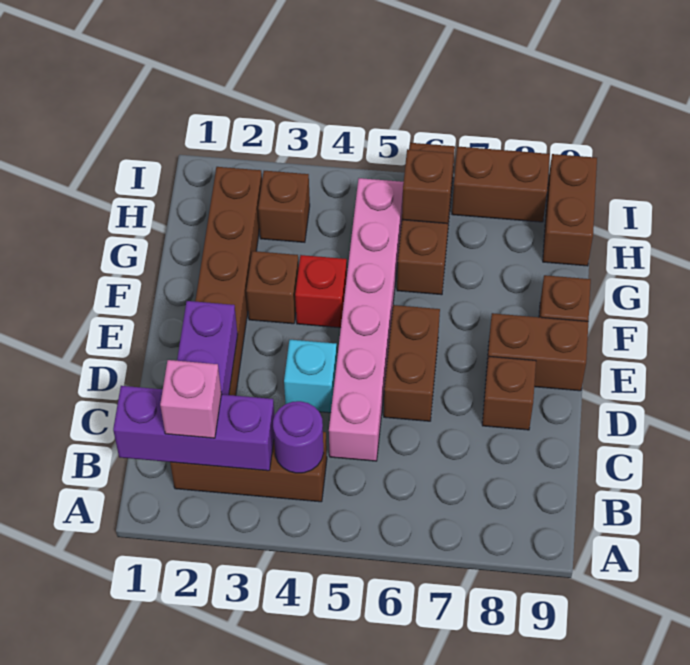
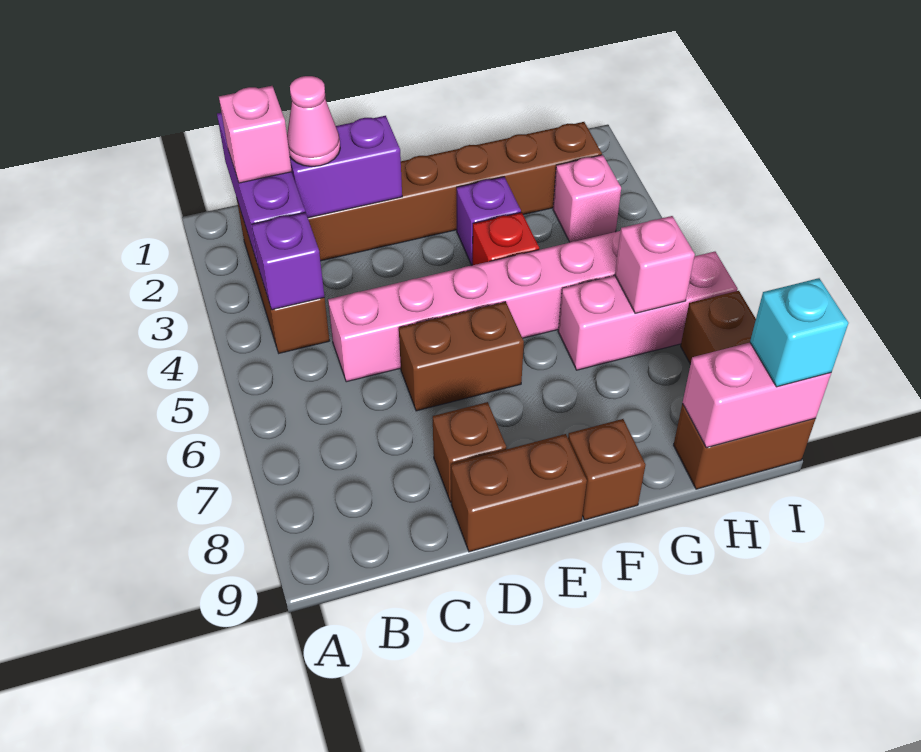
purple 1x1 round brick [273,401,324,473] -> purple 1x1 brick [252,212,324,310]
none -> pink 1x1 cone [287,76,340,166]
cyan 1x1 brick [284,340,337,413] -> cyan 1x1 brick moved to [750,278,848,387]
brown 1x2 brick [486,313,589,391] -> brown 1x2 brick turned to [451,434,587,552]
brown 1x1 brick [246,251,299,324] -> purple 1x1 brick [457,177,521,265]
brown 1x3 brick [397,143,455,295] -> pink 1x3 brick [558,252,738,370]
brown 1x1 brick [258,171,310,242] -> pink 1x1 brick [553,155,621,242]
brown 1x1 brick [402,149,453,224] -> pink 1x1 brick [615,216,695,313]
none -> pink 1x2 brick [683,343,831,448]

